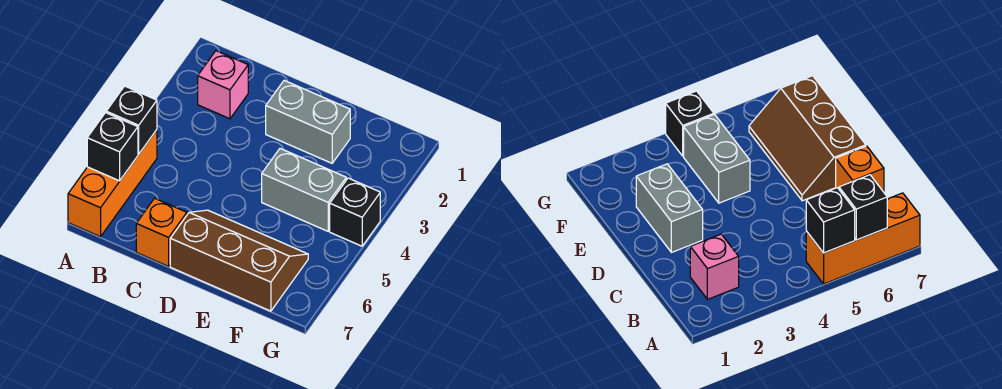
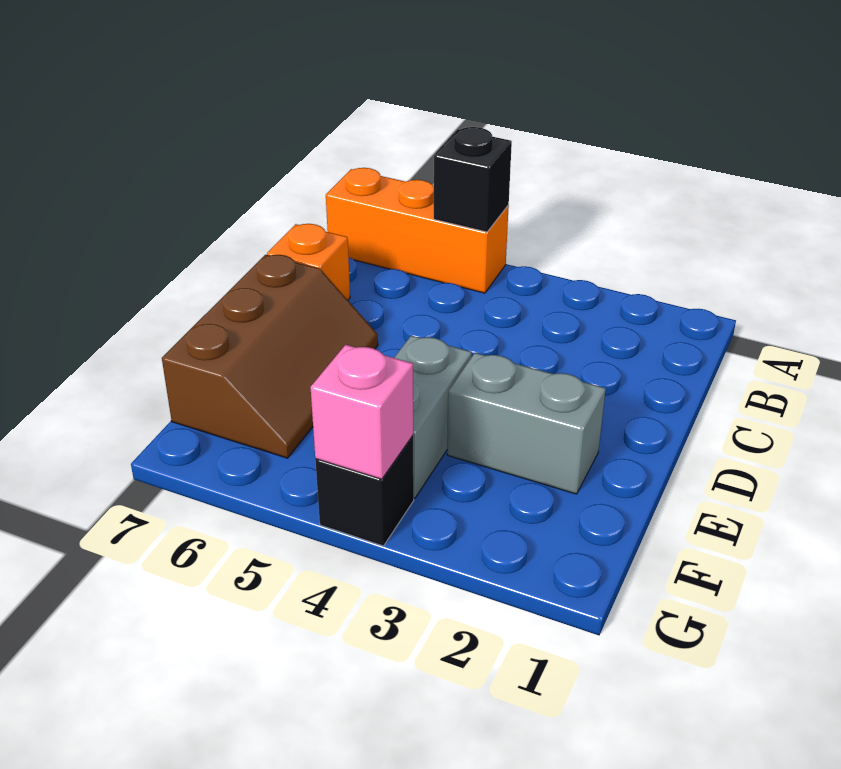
black 1x1 brick [87,113,138,181] -> none
pink 1x1 brick [198,51,248,119] -> pink 1x1 brick moved to [311,345,413,479]
grey 1x2 brick [266,80,350,163] -> grey 1x2 brick turned to [447,353,606,494]

